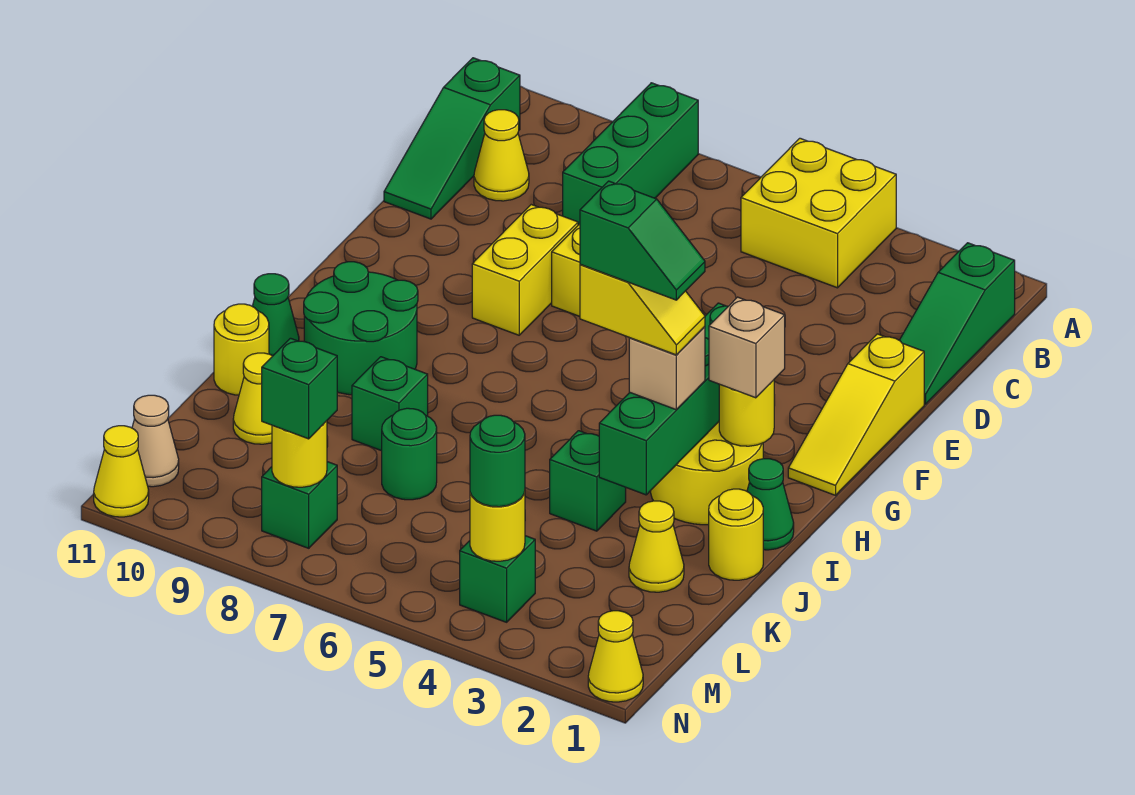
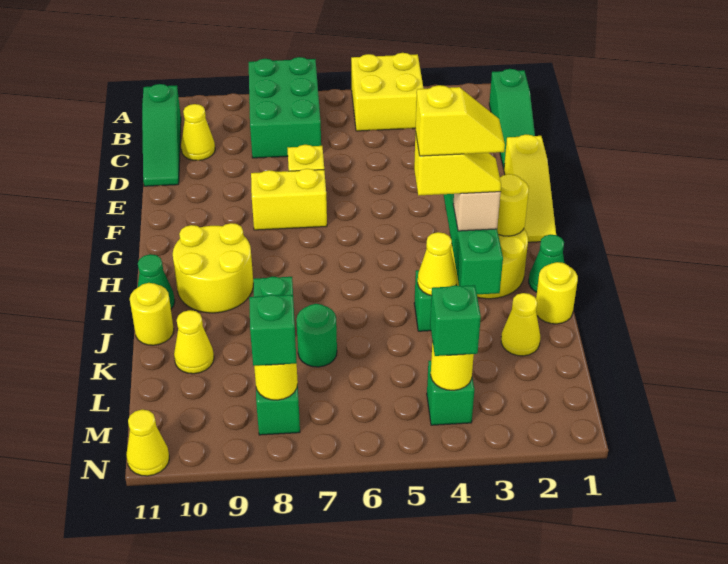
green 1x3 brick [563,83,698,225] -> green 2x3 brick [249,57,321,158]
yellow 1x2 brick [472,205,578,335] -> yellow 1x2 brick turned to [251,169,327,230]
tan 1x1 brick [709,297,785,398] -> none
green 2x2 round brick [304,262,418,395] -> yellow 2x2 round brick [173,223,254,313]
green 1x2 slope [580,181,705,300] -> yellow 1x2 slope [416,85,505,156]
green 1x1 round brick [470,415,525,507] -> green 1x1 brick [430,285,481,356]
tan 1x1 cone [132,395,179,487] -> none
yellow 1x1 cone [588,611,643,702] -> yellow 1x1 cone moved to [418,232,457,296]

